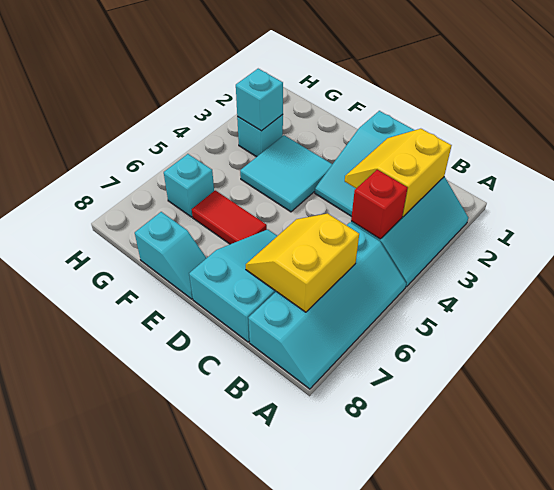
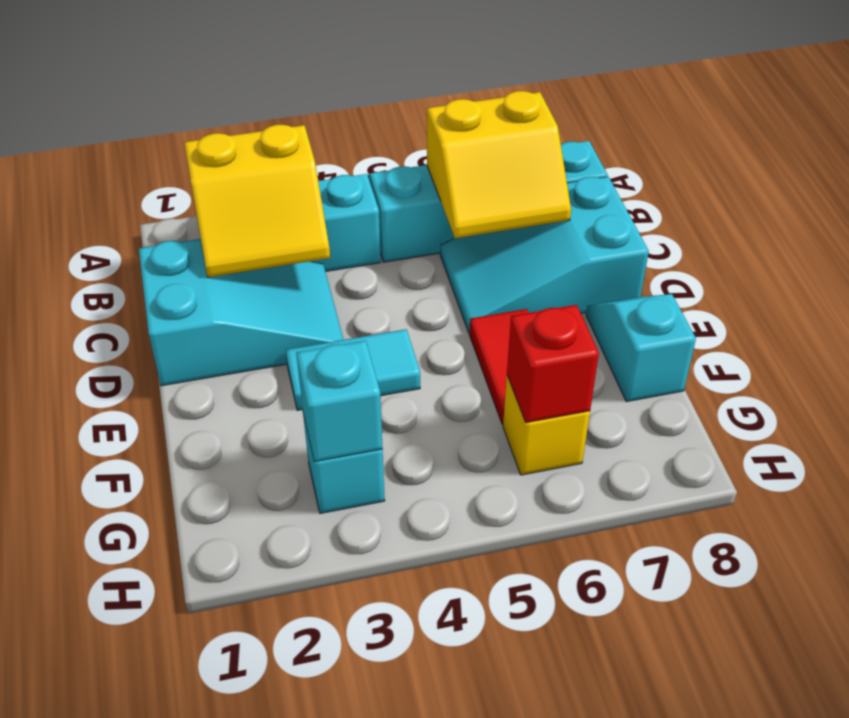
red 1x1 brick [351,170,408,239] -> red 1x1 brick moved to [507,305,599,422]
cyan 2x2 tile [240,135,332,212] -> cyan 1x2 tile [286,329,420,410]
cyan 1x1 brick [164,154,214,217] -> yellow 1x1 brick [503,376,590,475]

